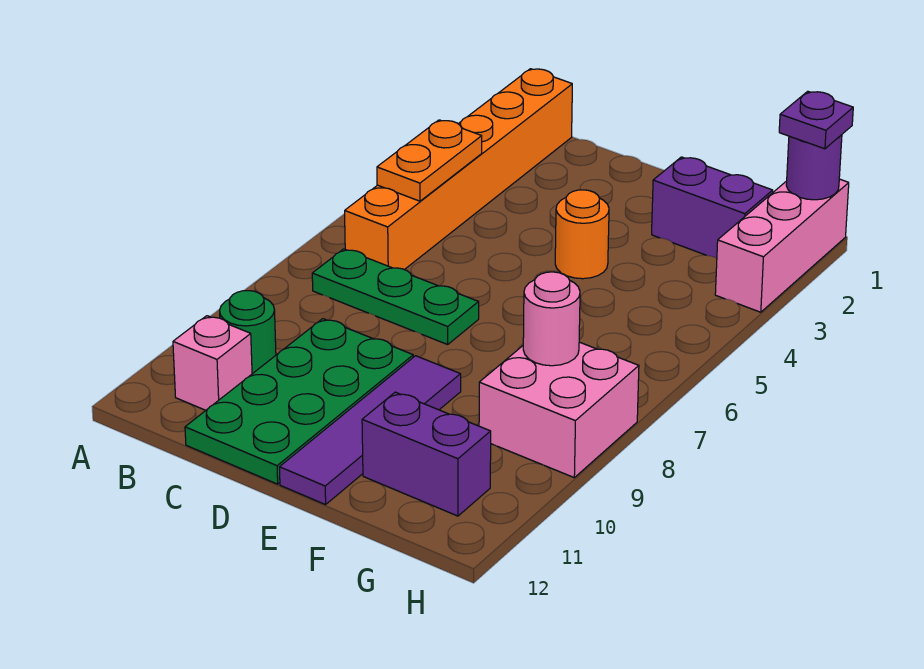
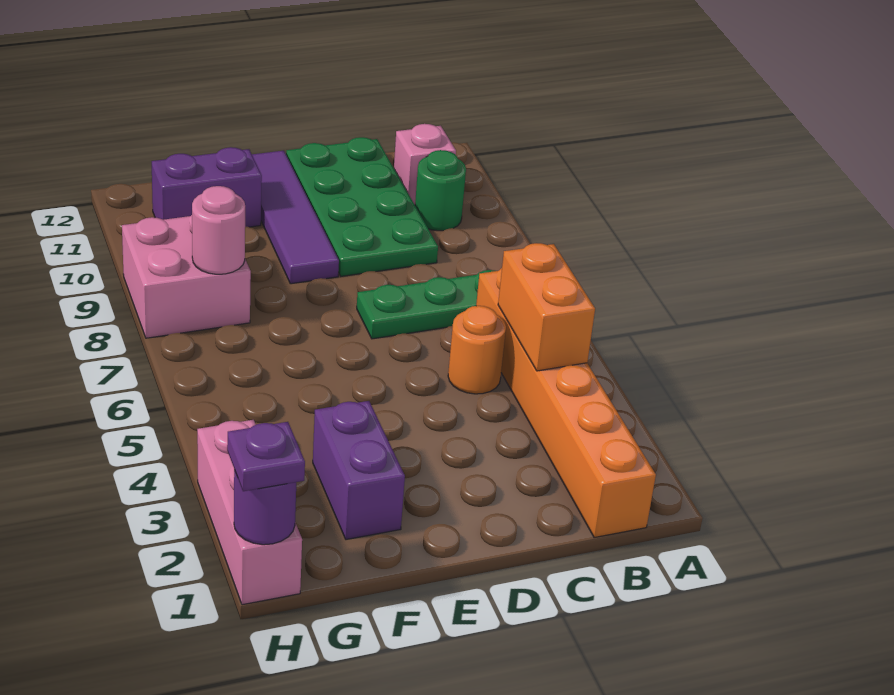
orange 1x2 plate [377,120,482,201] -> orange 1x2 brick [498,243,595,371]
orange 1x1 round brick [555,190,609,279] -> orange 1x1 round brick moved to [448,306,506,394]
purple 1x2 brick [652,157,773,258] -> purple 1x2 brick turned to [313,401,405,540]

